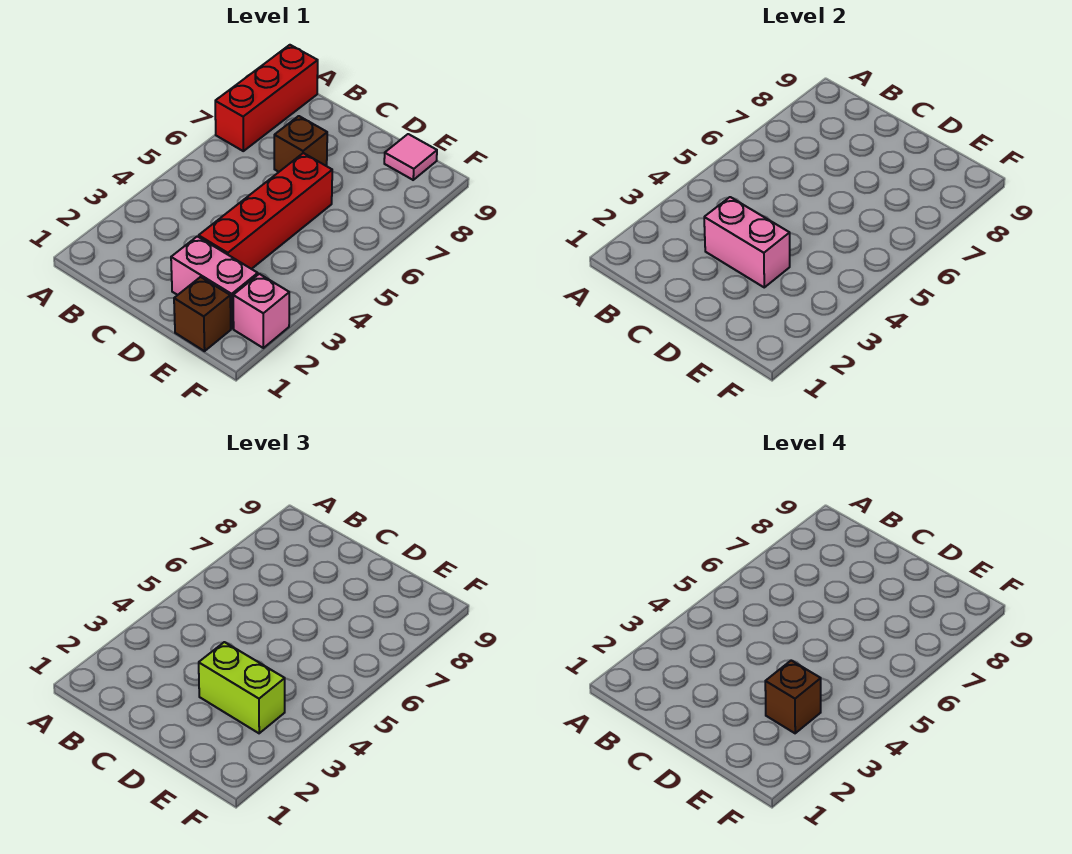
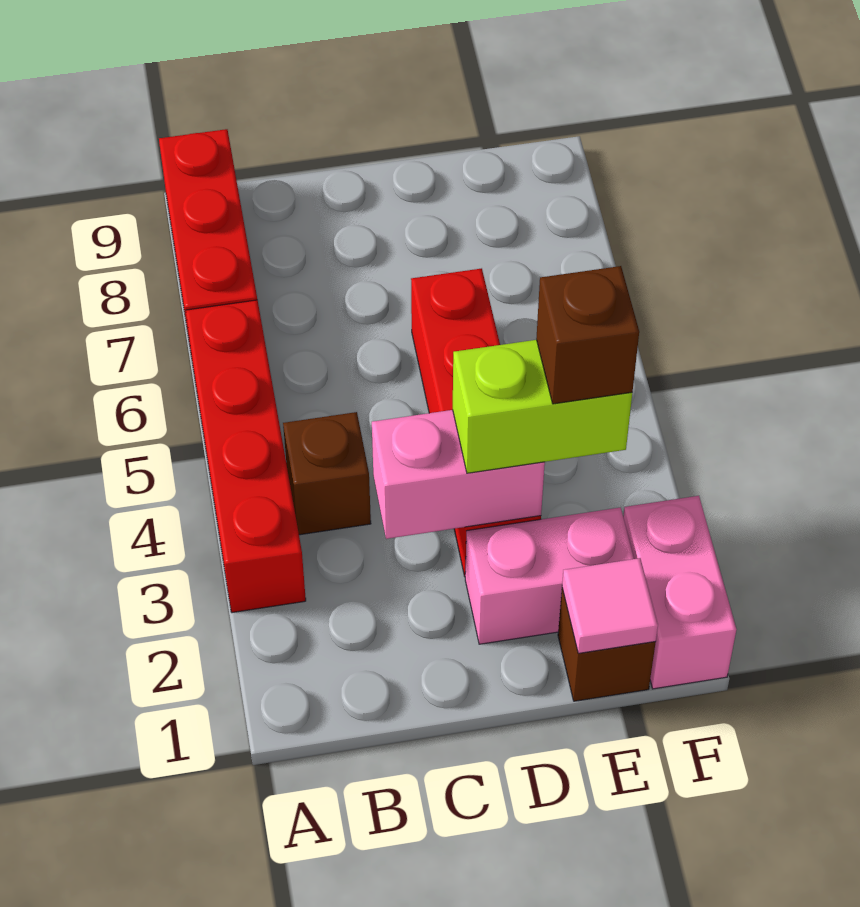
none -> red 1x4 brick [186,300,306,613]
brown 1x1 brick [274,116,327,172] -> brown 1x1 brick moved to [283,412,371,535]
pink 1x1 tile [384,134,437,180] -> pink 1x1 tile moved to [562,558,658,653]
pink 1x1 brick [233,274,289,348] -> pink 1x2 brick [623,496,737,689]

